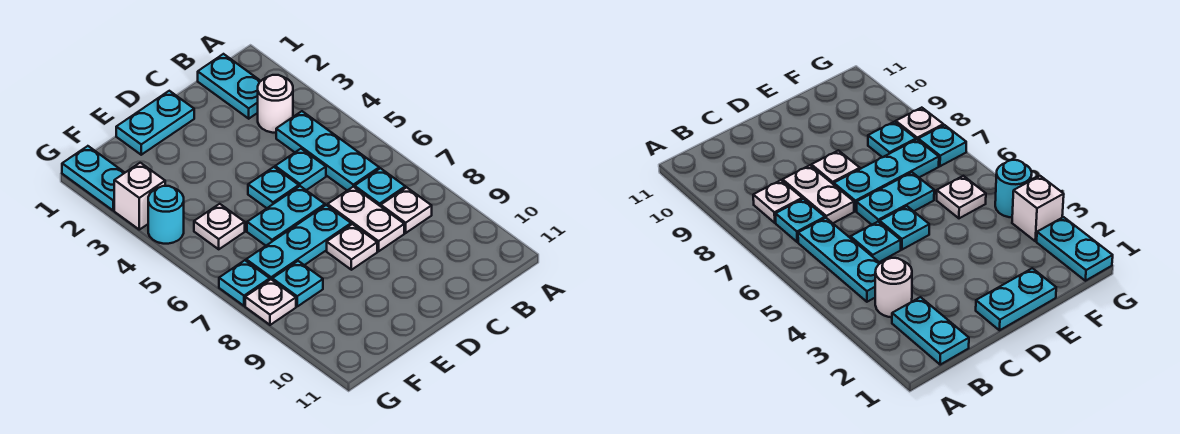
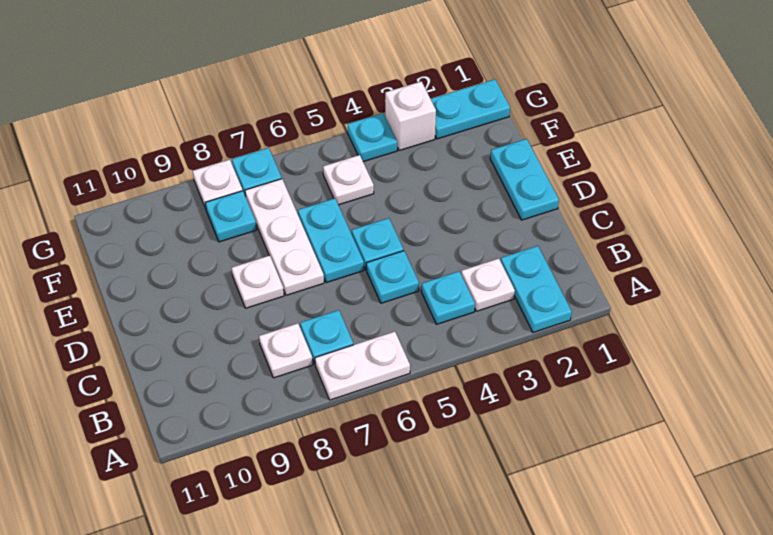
cyan 1x2 plate [198,54,260,119] -> cyan 1x2 plate turned to [501,246,572,332]
white 1x1 round brick [258,75,293,133] -> white 1x1 plate [461,259,515,311]
cyan 1x3 plate [276,111,379,191] -> cyan 1x1 plate [421,271,475,324]
white 1x2 plate [328,187,404,251] -> white 1x2 plate moved to [315,332,410,400]
cyan 1x3 plate [246,205,351,280] -> white 1x3 plate [245,179,324,295]
cyan 1x1 round brick [148,186,184,244] -> cyan 1x1 plate [347,113,397,162]

